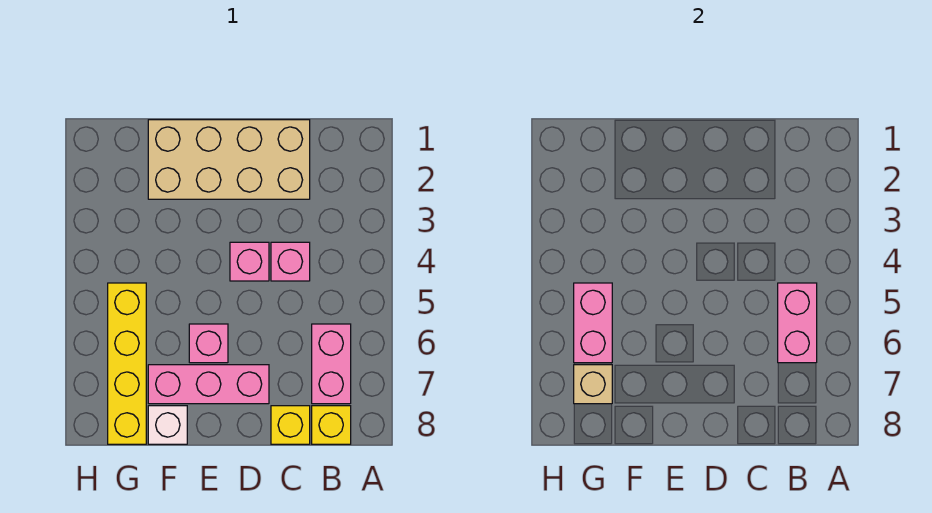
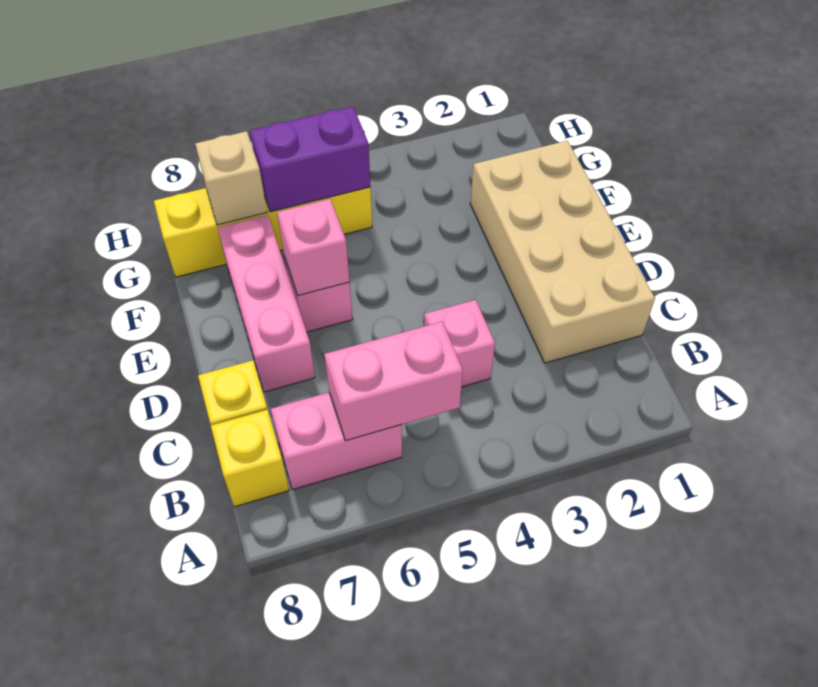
pink 1x1 brick [230,242,269,281] -> pink 1x1 brick moved to [277,199,349,296]
white 1x1 brick [148,406,187,444] -> none
pink 1x2 brick [574,283,612,363] -> purple 1x2 brick [250,107,371,212]

